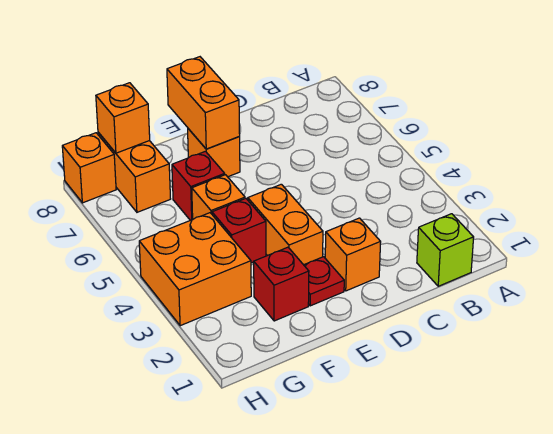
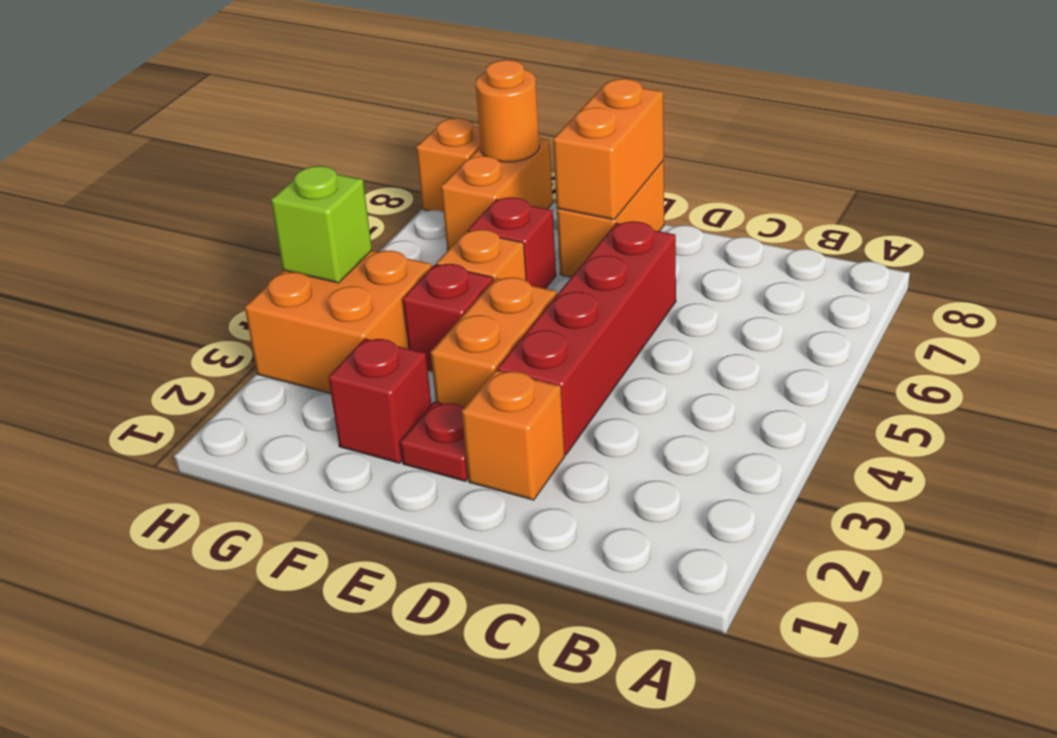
lime 1x1 brick [417,214,474,286] -> lime 1x1 brick moved to [271,166,372,283]
none -> red 1x4 brick [497,221,676,455]
orange 1x1 brick [188,129,240,177] -> orange 1x2 brick [557,161,664,277]
orange 1x1 brick [96,83,150,153] -> orange 1x1 round brick [476,60,539,162]

